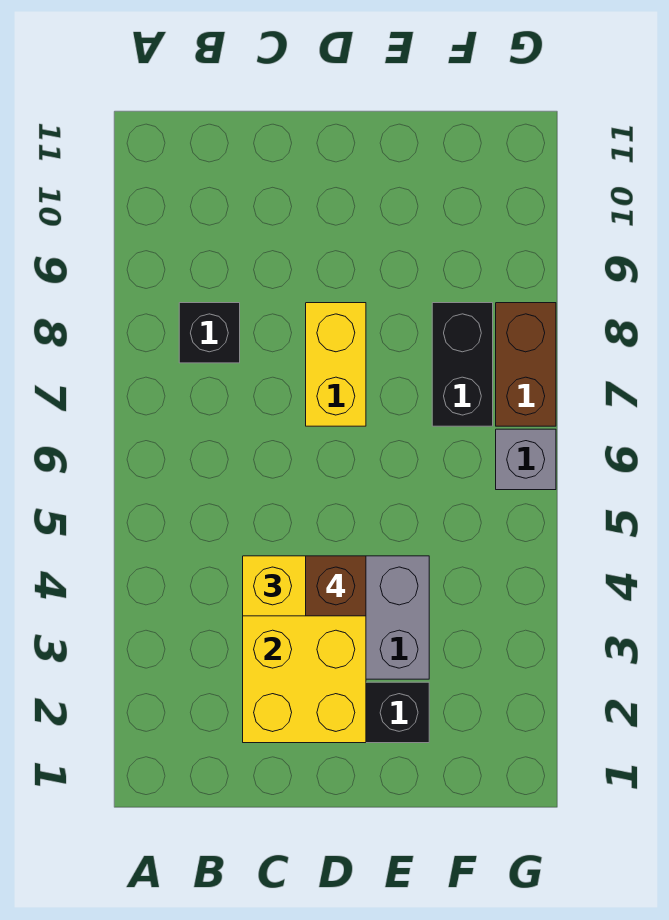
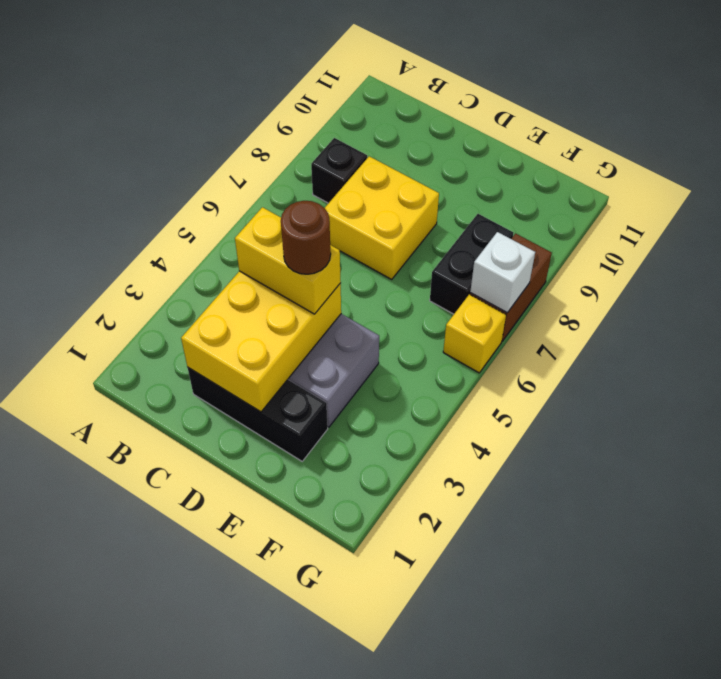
brown 1x1 brick [306,556,366,616] -> brown 1x1 round brick [281,201,331,274]
yellow 1x2 brick [306,303,366,426] -> yellow 2x2 brick [325,156,439,279]
grey 1x1 brick [496,429,556,490] -> yellow 1x1 brick [443,295,506,373]
none -> white 1x1 brick [470,232,535,313]

